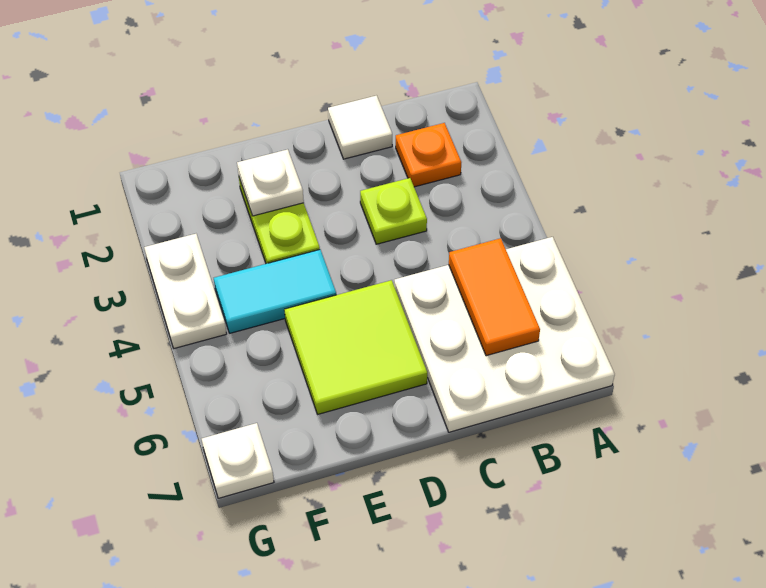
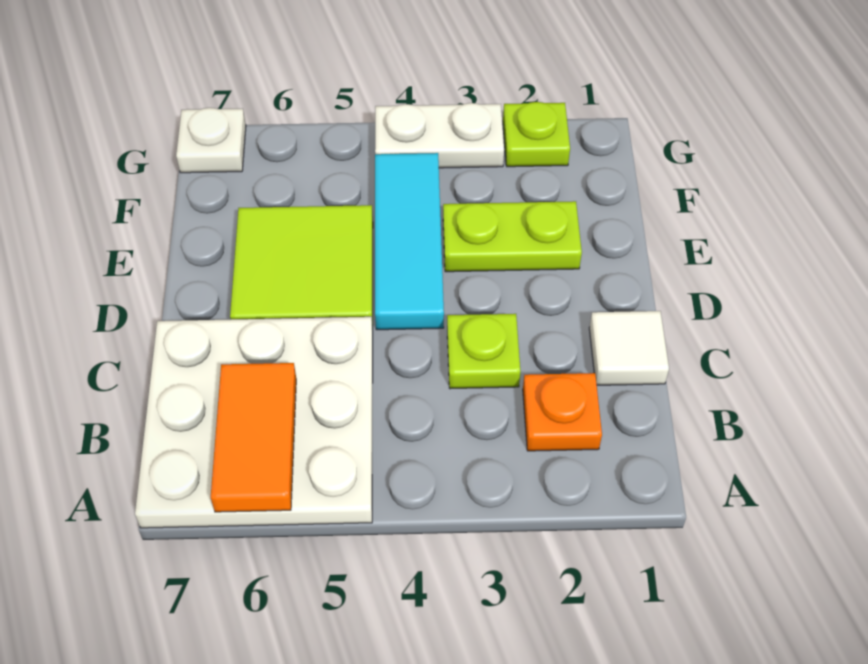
orange 1x2 tile [449,238,540,356] -> orange 1x2 tile turned to [211,363,296,512]
white 1x1 plate [237,149,304,216] -> none
cyan 1x2 tile [214,250,336,333] -> cyan 1x3 tile [375,153,444,330]
none -> lime 1x1 plate [503,102,570,167]

